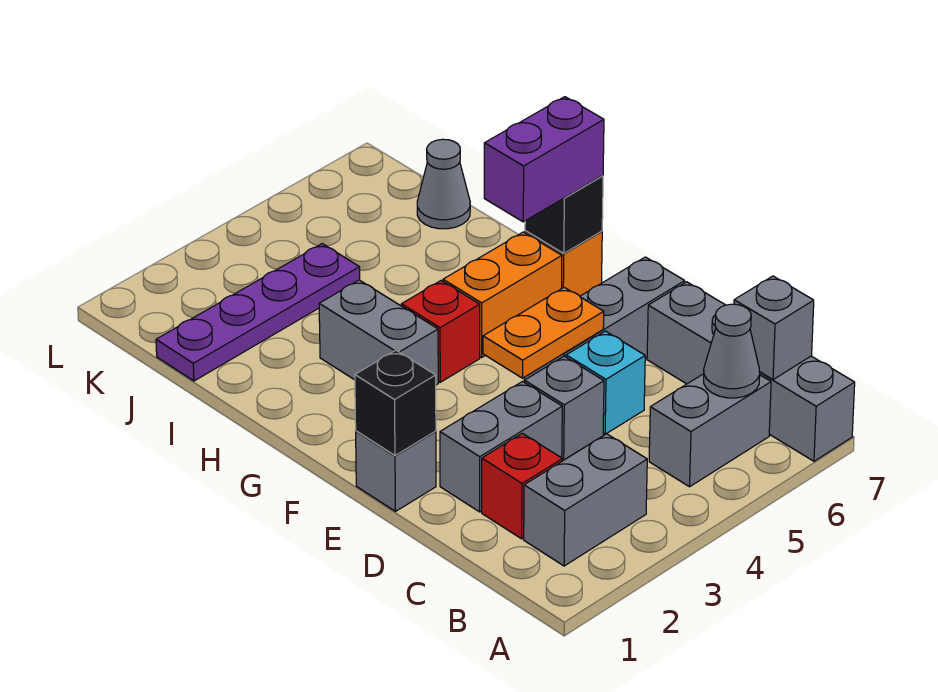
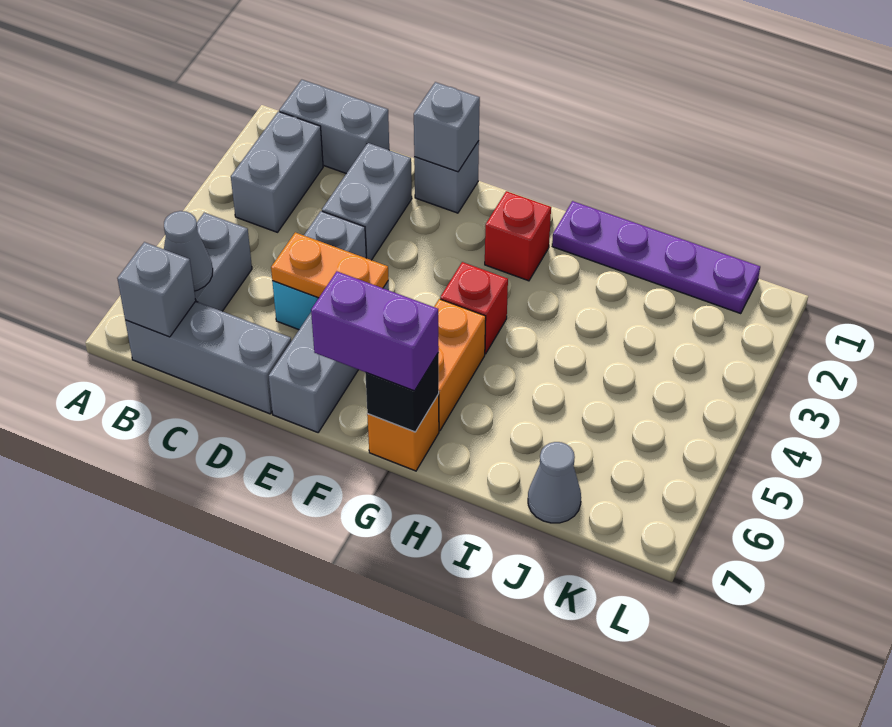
grey 1x4 brick [647,282,855,461] -> grey 1x3 brick [125,301,291,414]
red 1x1 brick [482,433,563,539] -> red 1x1 brick moved to [485,191,551,281]
black 1x1 brick [355,350,436,455] -> grey 1x1 brick [414,82,480,172]
orange 1x2 plate [483,287,604,378] -> orange 1x2 plate turned to [271,232,389,298]
grey 1x2 brick [319,280,438,385] -> grey 1x2 brick moved to [279,80,389,173]
purple 1x2 brick [484,97,604,222] -> purple 1x2 brick turned to [311,272,439,391]
purple 1x4 plate [156,244,360,381] -> purple 1x4 plate turned to [552,201,760,314]

